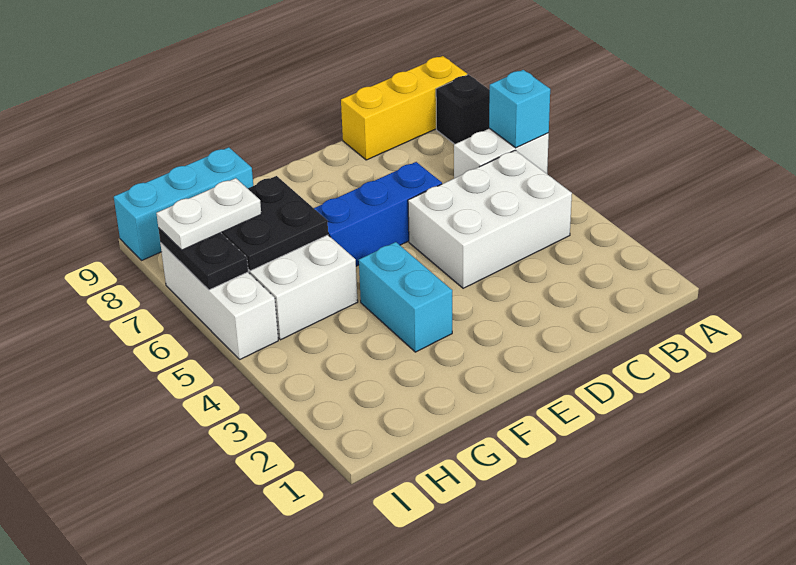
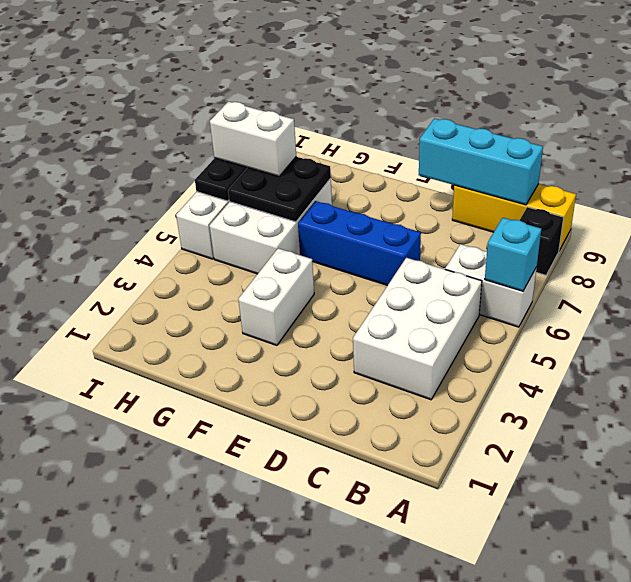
white 2x3 brick [408,150,572,288] -> white 2x3 brick turned to [353,258,482,400]
cyan 1x2 brick [359,242,452,352] -> white 1x2 brick [238,248,314,345]
cyan 1x3 brick [114,147,253,260] -> cyan 1x3 brick moved to [419,118,543,205]
white 1x2 plate [156,178,261,250] -> white 1x2 brick [210,102,296,177]

